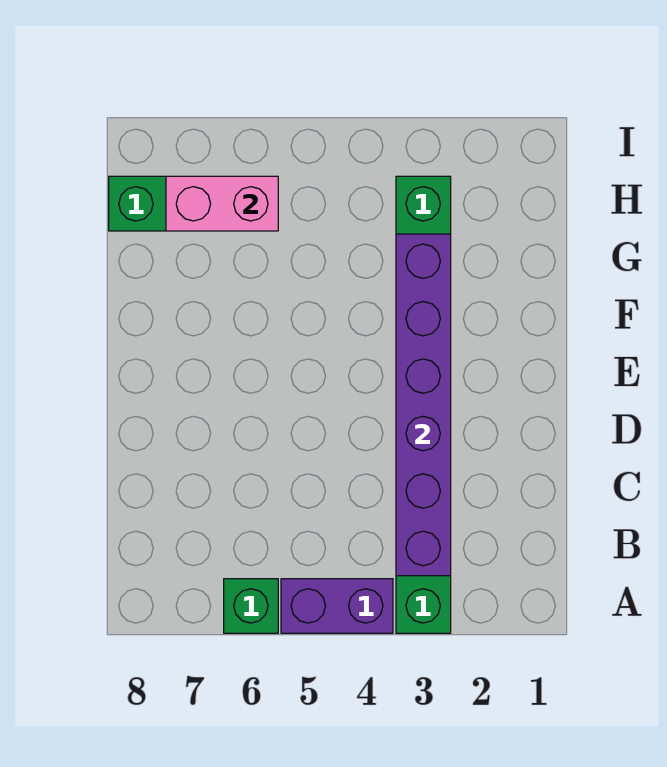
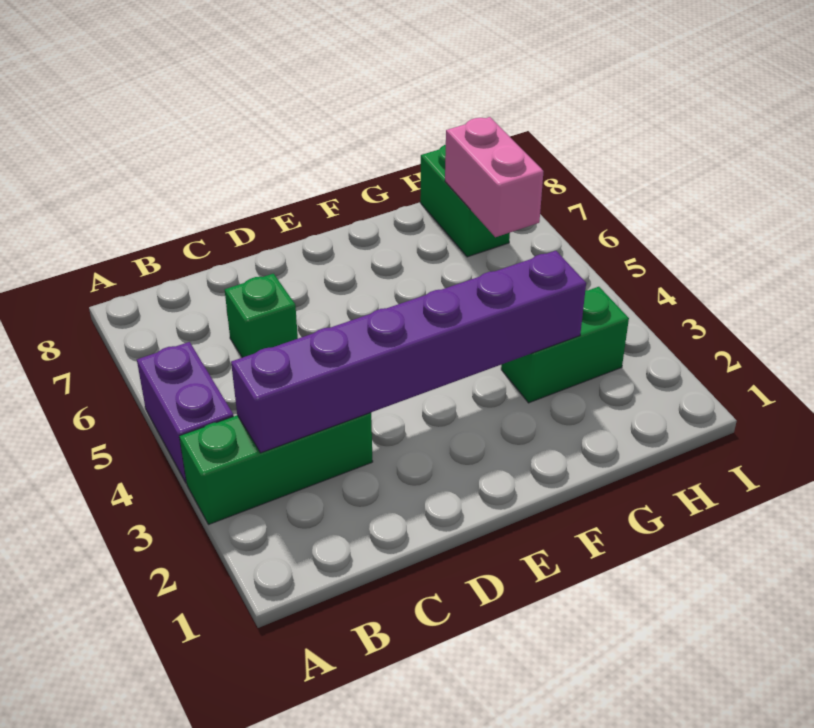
green 1x1 brick [224,579,278,633] -> green 1x1 brick moved to [225,274,298,358]

